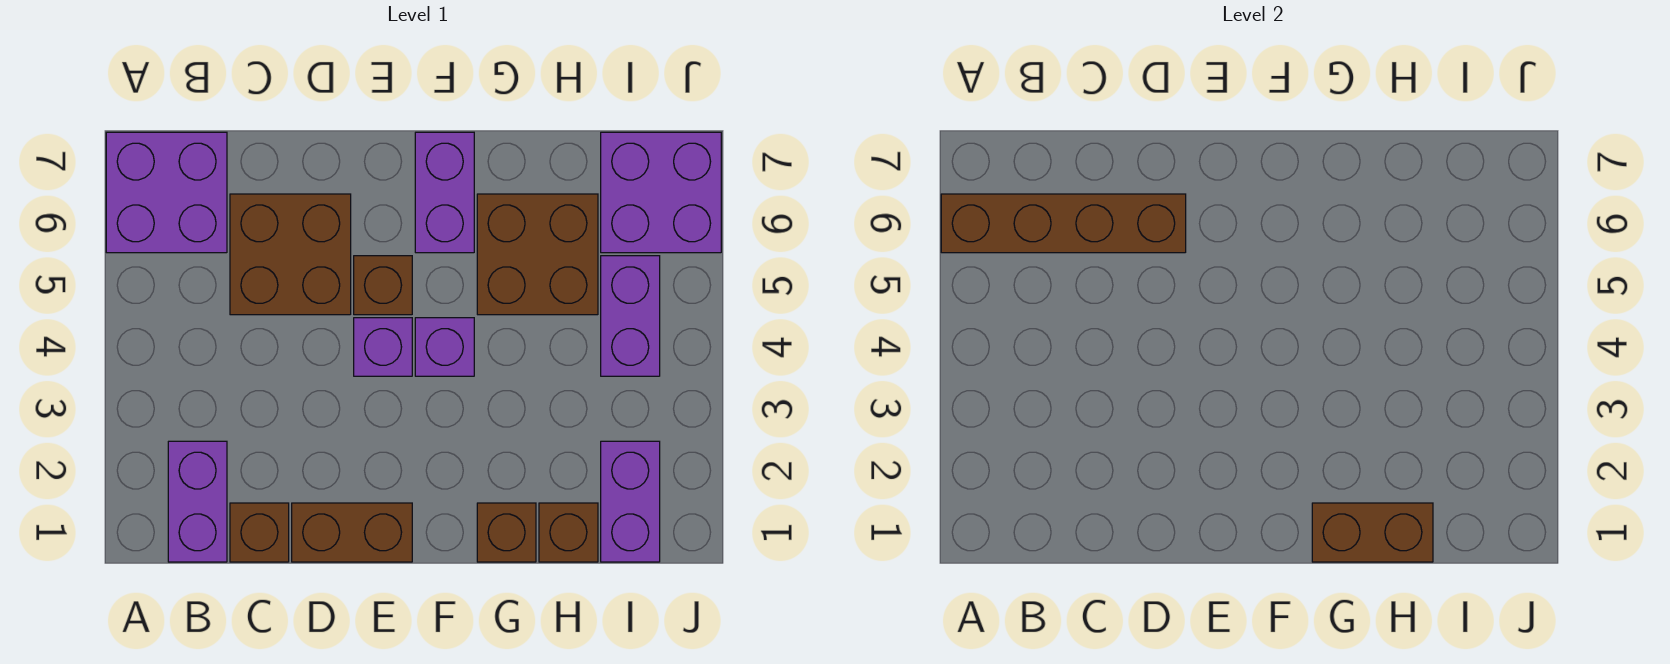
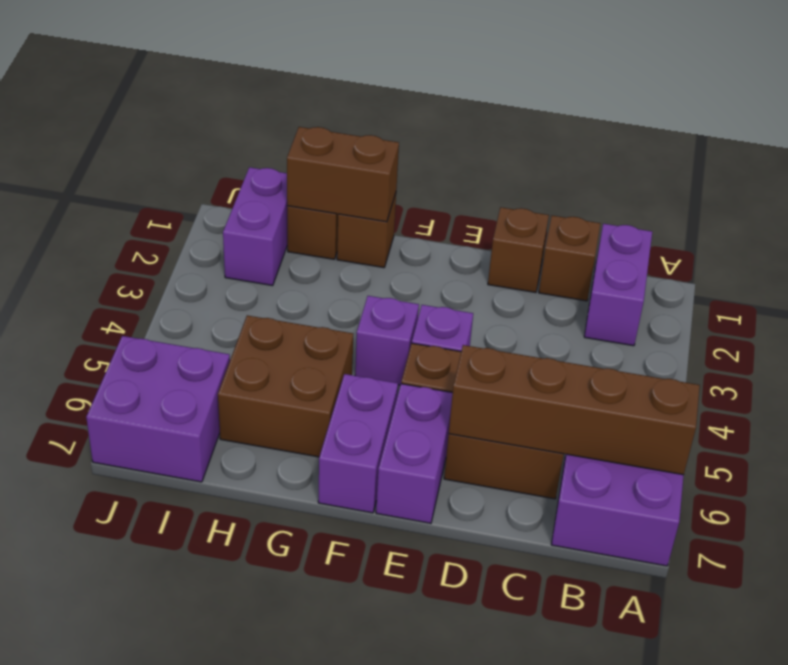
brown 1x2 brick [292,503,412,562] -> brown 1x1 brick [488,207,549,293]
purple 1x2 brick [601,256,660,376] -> purple 1x2 brick moved to [376,384,453,523]

